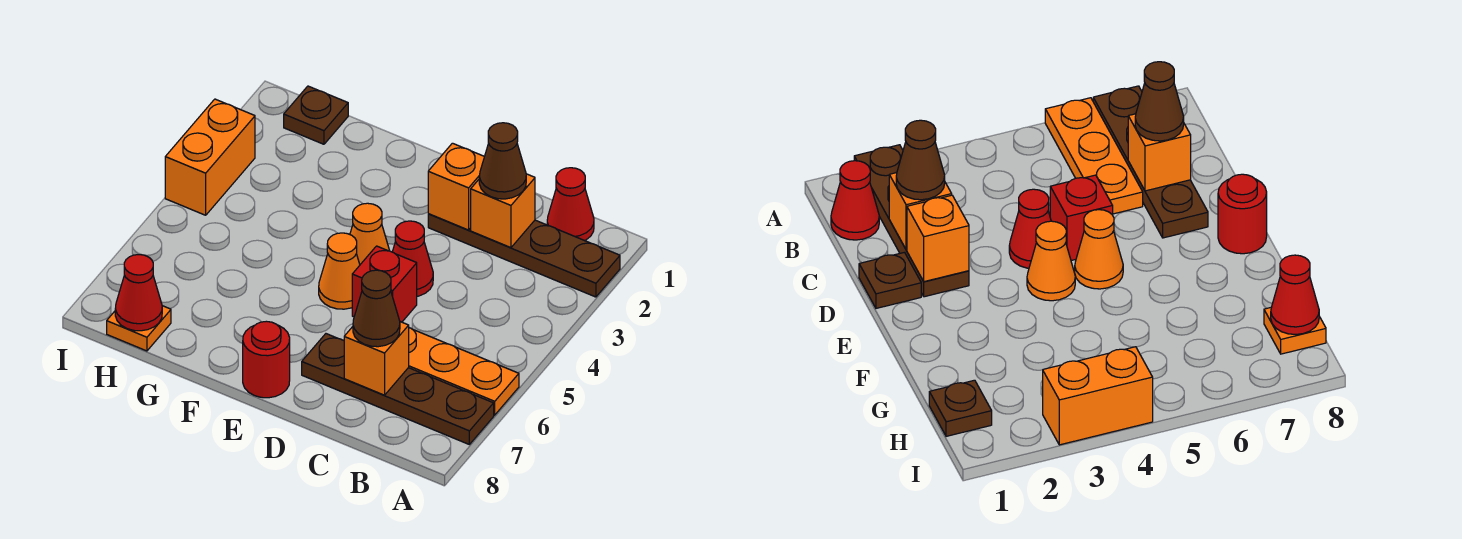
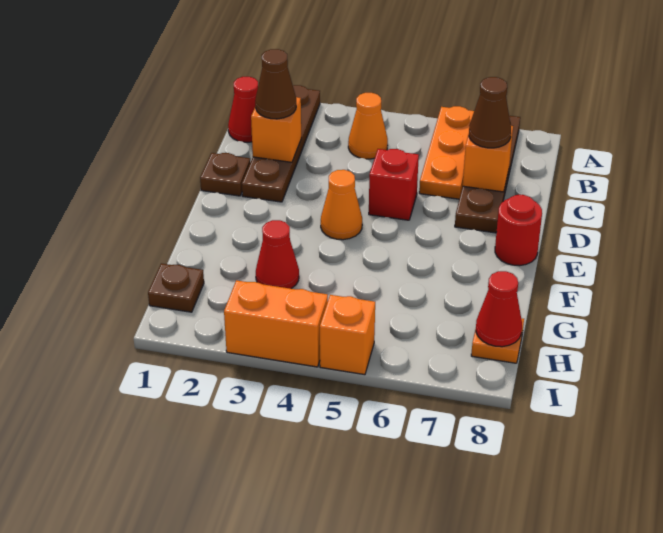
orange 1x1 brick [428,143,484,230] -> orange 1x1 brick moved to [320,295,375,375]
red 1x1 cone [392,221,433,296] -> red 1x1 cone moved to [256,220,299,289]
orange 1x1 cone [319,233,360,309] -> orange 1x1 cone moved to [348,93,388,159]

